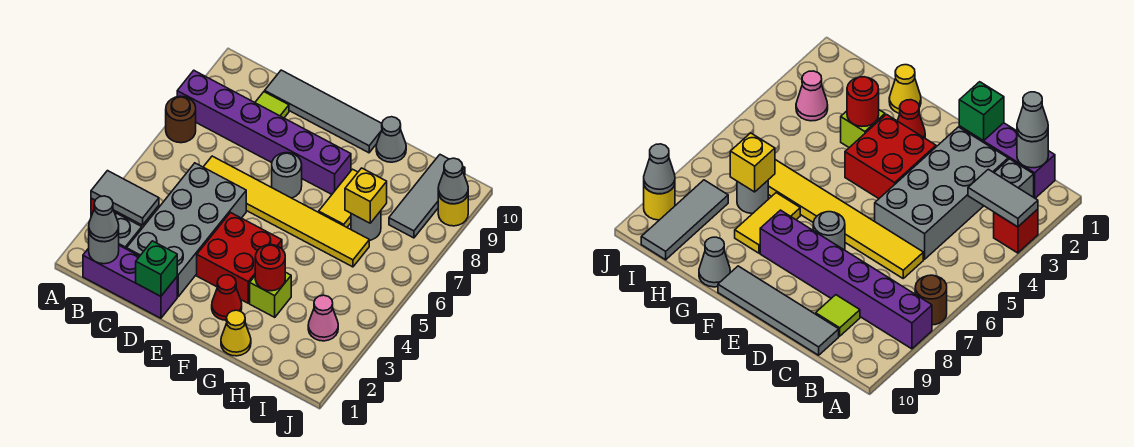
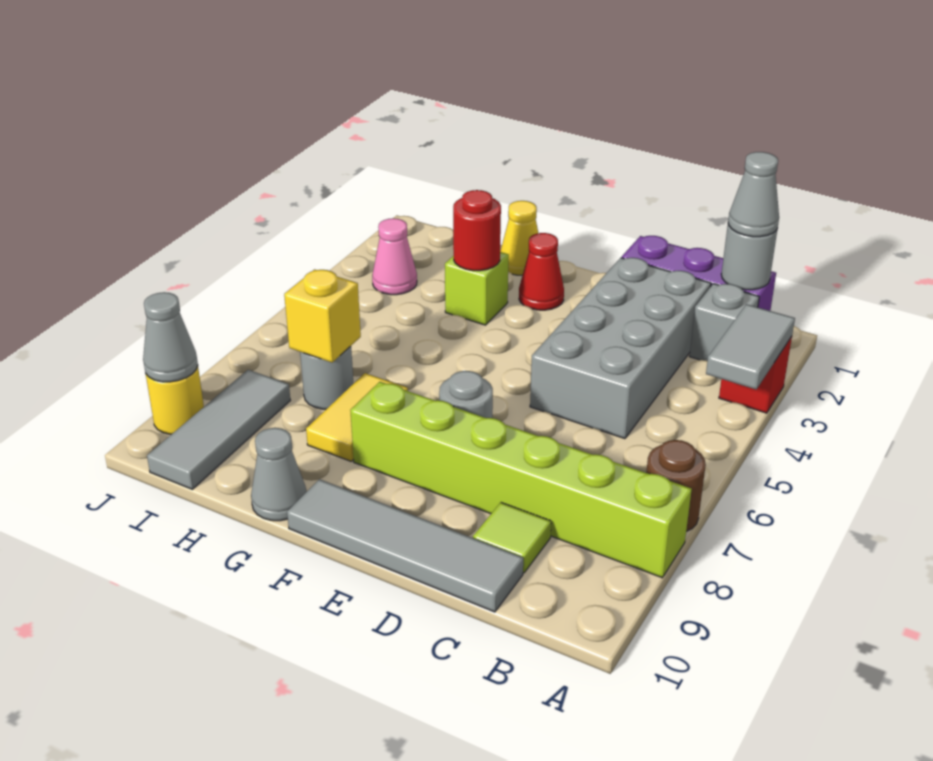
grey 1x2 tile [91,171,159,225] -> grey 1x2 tile turned to [706,304,795,389]
purple 1x6 brick [177,70,351,194] -> lime 1x6 brick [350,382,692,578]
yellow 1x6 tile [204,156,369,267] -> none
green 1x1 brick [136,241,177,296] -> none
red 2x2 brick [197,213,282,303] -> none

